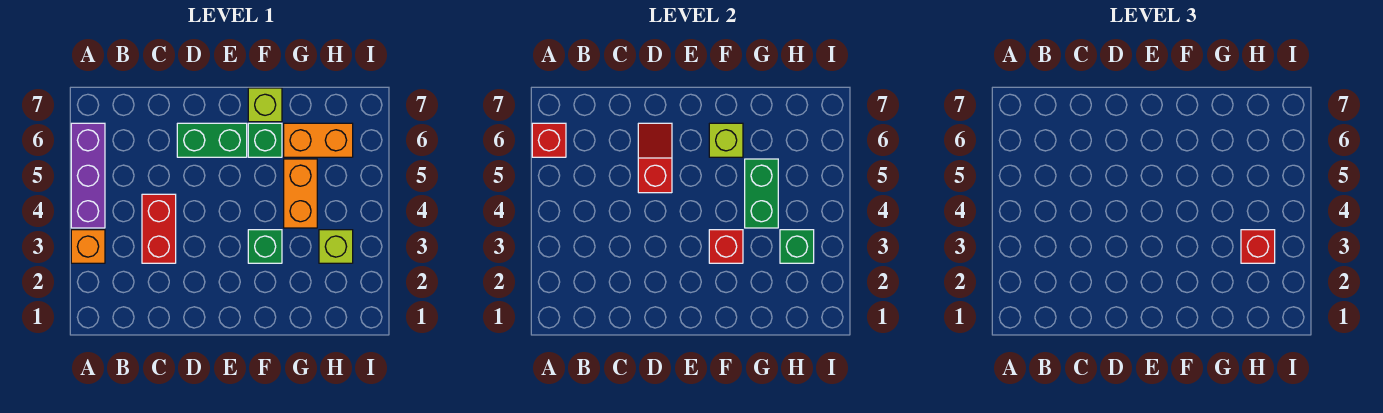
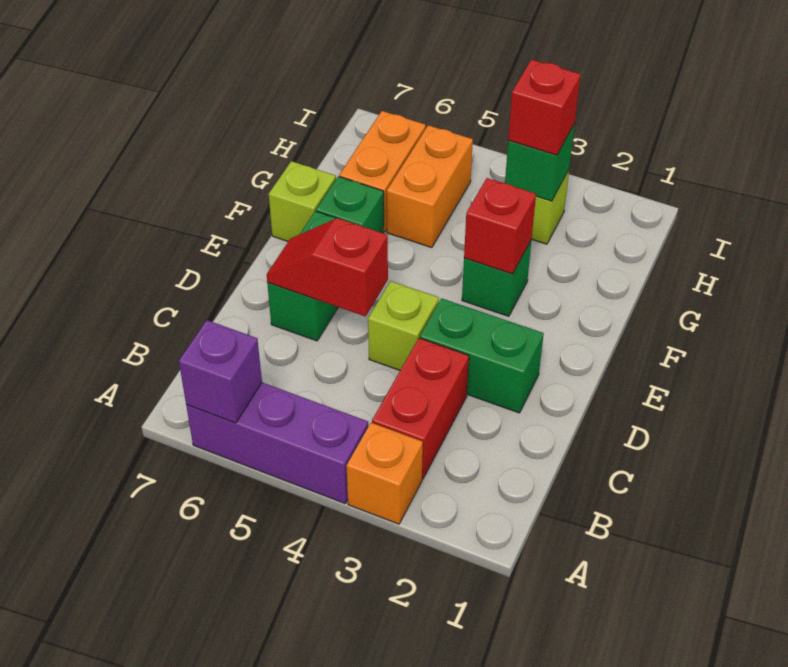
red 1x1 brick [532,123,566,157] -> purple 1x1 brick [179,320,262,423]
red 1x2 brick [142,194,176,263] -> red 1x2 brick turned to [372,338,469,479]
lime 1x1 brick [709,123,743,157] -> lime 1x1 brick moved to [368,281,439,370]
orange 1x2 brick [284,159,317,228] -> orange 1x2 brick turned to [387,125,473,248]
green 1x2 brick [745,159,778,228] -> green 1x2 brick moved to [420,298,544,413]

